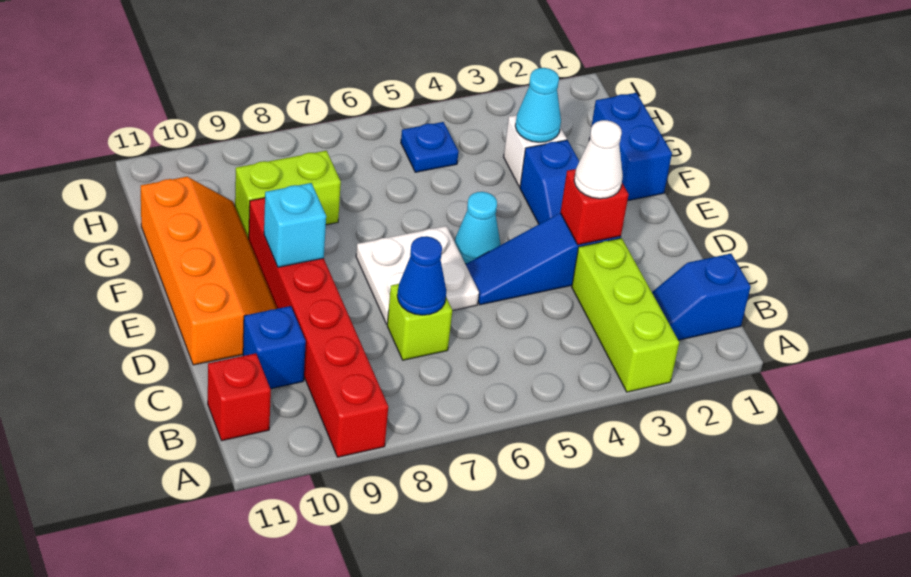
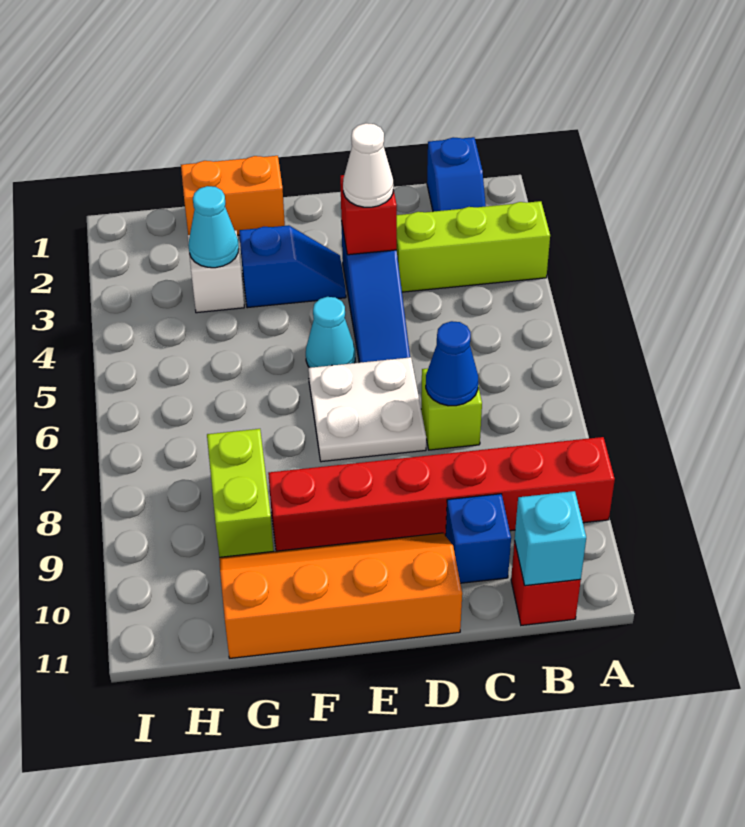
cyan 1x1 brick [264,183,326,267] -> cyan 1x1 brick moved to [515,491,586,586]
blue 1x2 brick [589,93,672,201] -> orange 1x2 brick [181,156,285,236]
blue 1x1 plate [401,122,459,172] -> none

